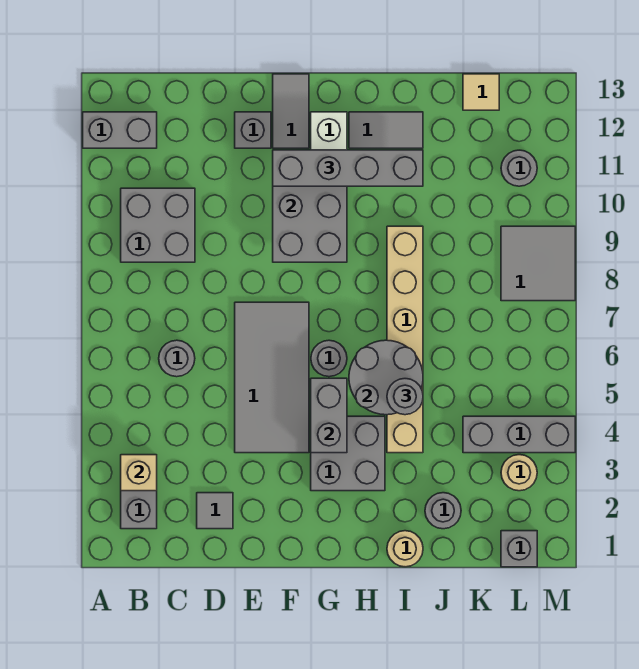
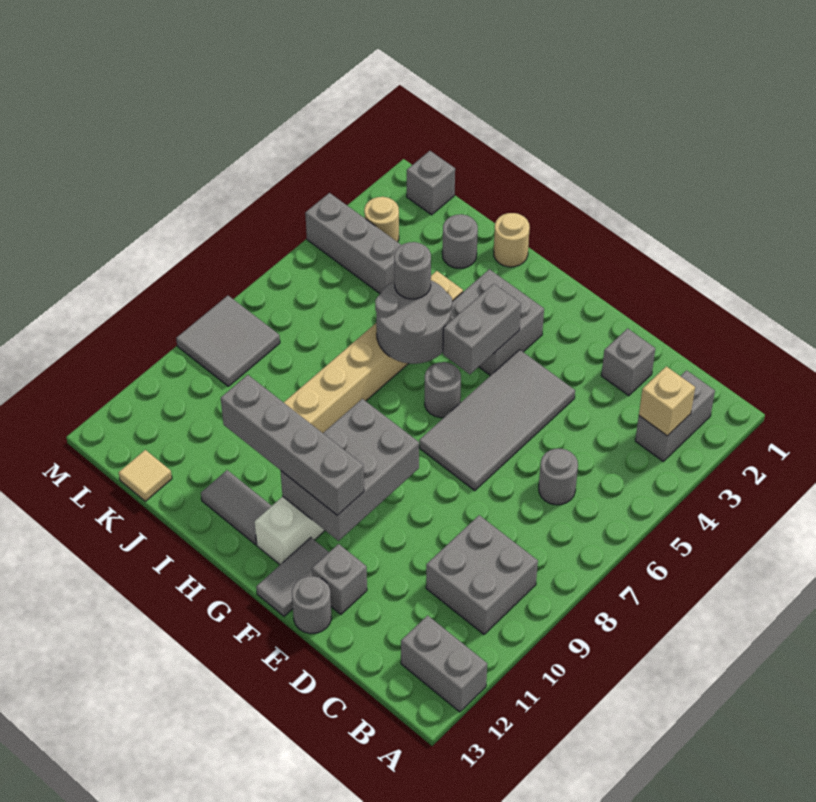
grey 1x1 tile [197,493,233,529] -> grey 1x1 brick [601,329,655,396]
grey 1x1 round brick [501,150,537,186] -> grey 1x1 round brick moved to [292,576,332,634]

